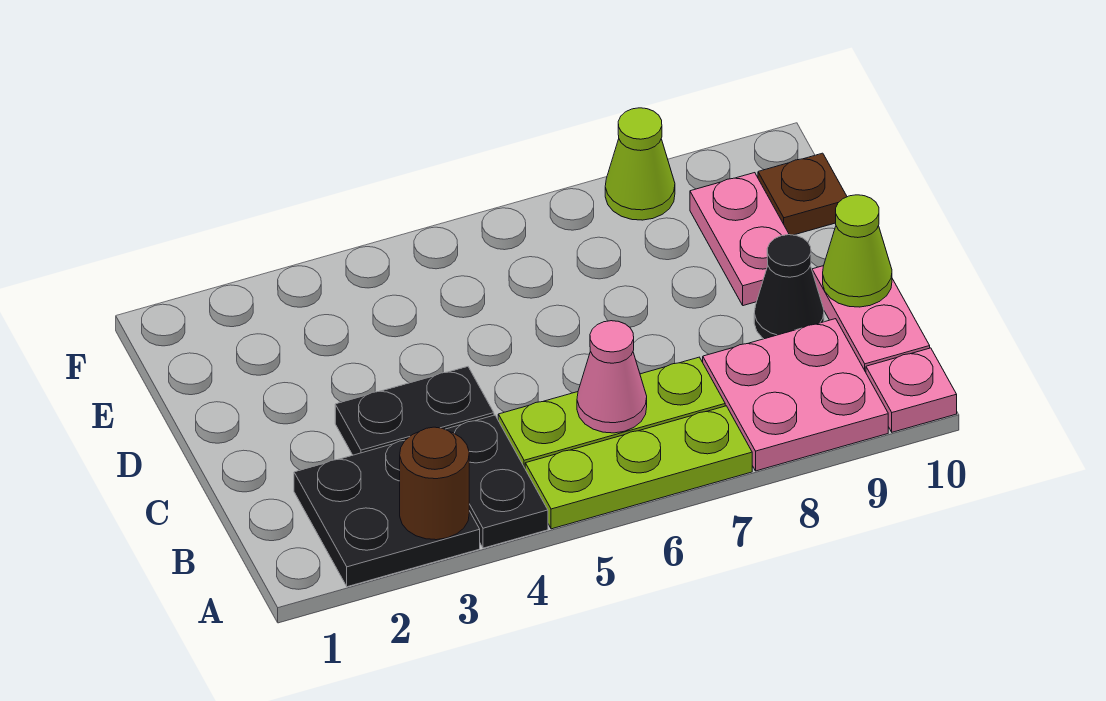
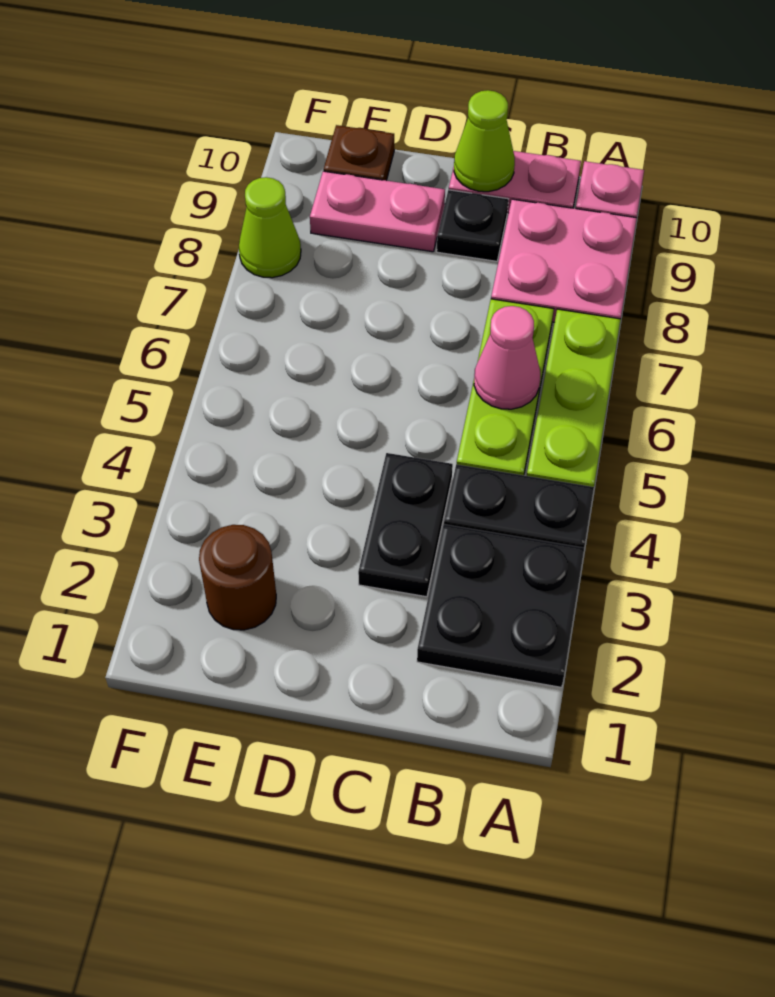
brown 1x1 round brick [400,427,469,540] -> brown 1x1 round brick moved to [199,525,276,630]
black 1x1 cone [754,235,824,339] -> black 1x1 plate [437,190,508,261]

